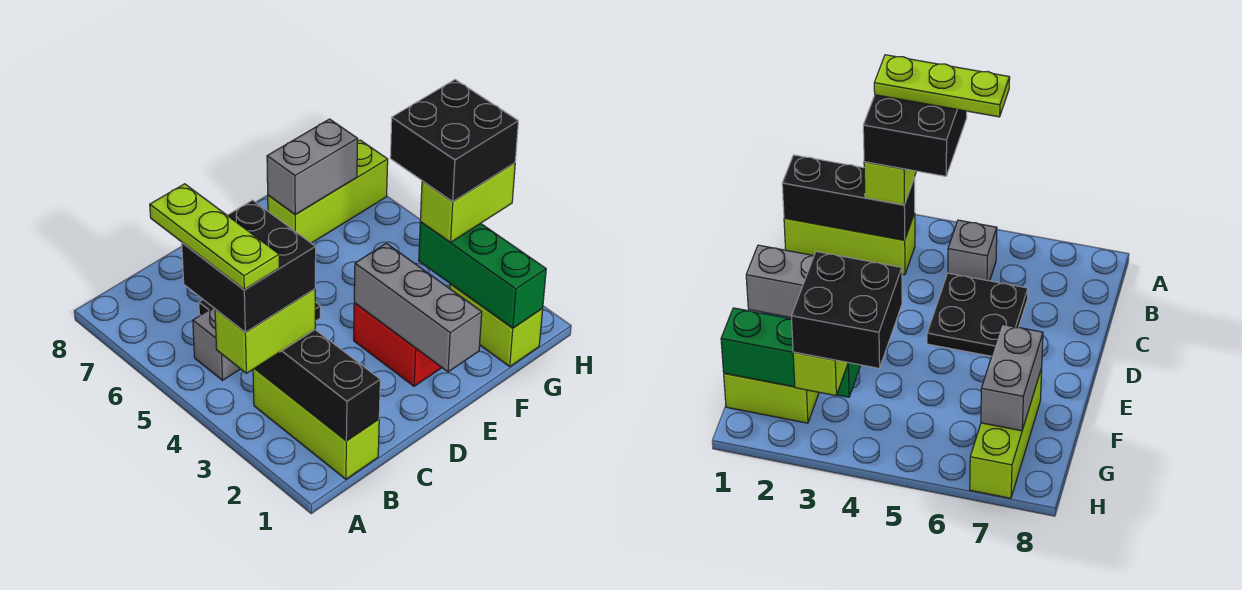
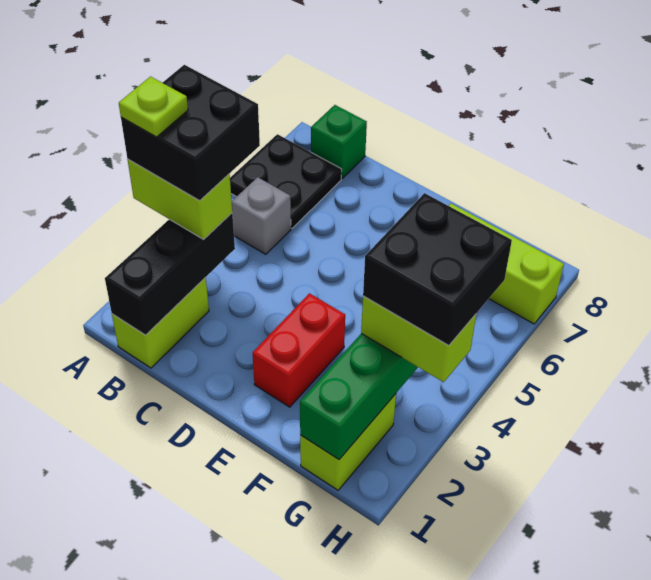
lime 1x3 plate [150,184,279,290] -> lime 1x1 plate [119,77,188,137]
lime 1x3 brick [253,369,379,479] -> lime 1x2 brick [112,278,209,368]
none -> green 1x1 brick [311,105,367,178]
black 2x2 plate [927,273,1028,356] -> black 2x2 plate moved to [230,134,342,228]
grey 1x3 brick [354,243,482,372] -> none
grey 1x2 brick [267,119,358,215] -> none

